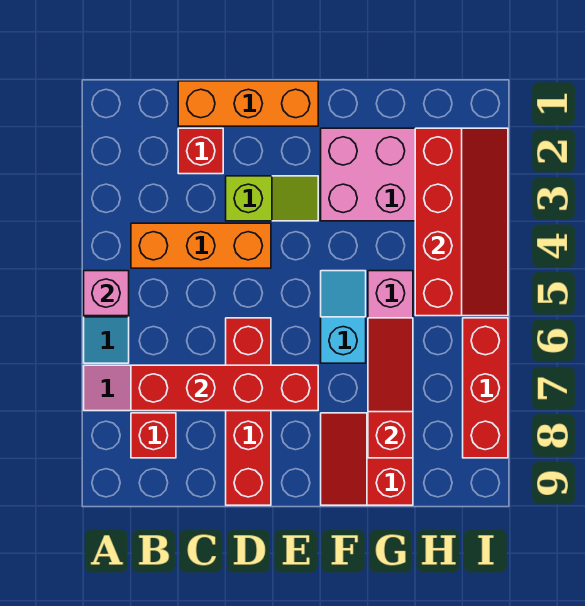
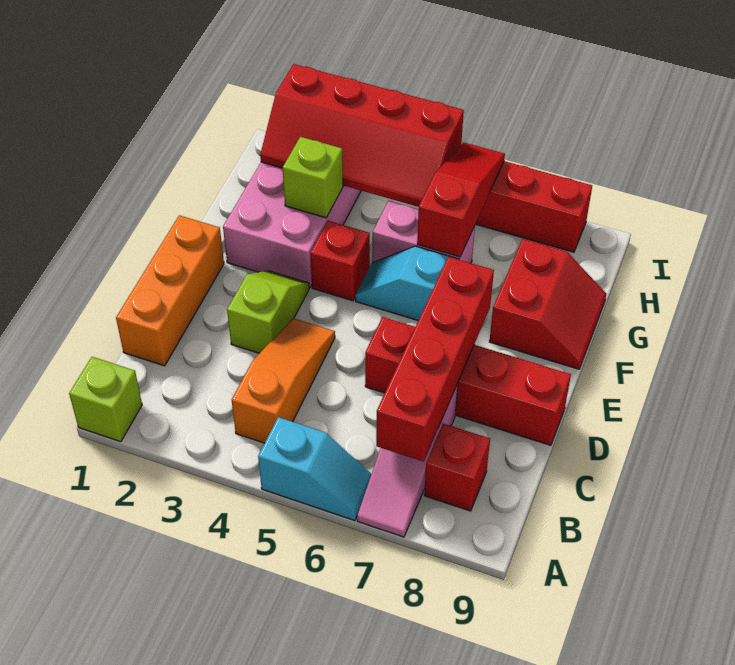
none -> lime 1x1 brick [69,357,142,442]
pink 1x1 brick [84,271,129,316] -> none
orange 1x3 brick [131,223,271,268] -> orange 1x3 slope [232,318,335,443]
red 1x1 brick [178,128,223,174] -> red 1x1 brick moved to [311,221,370,301]
red 2x2 slope [321,413,413,505] -> red 2x2 slope turned to [489,239,606,369]
none -> lime 1x1 brick [283,137,343,218]
red 1x3 slope [368,318,413,458] -> red 1x3 slope turned to [417,142,505,257]
red 2x4 slope [415,128,508,316] -> red 2x4 slope turned to [260,64,464,207]

